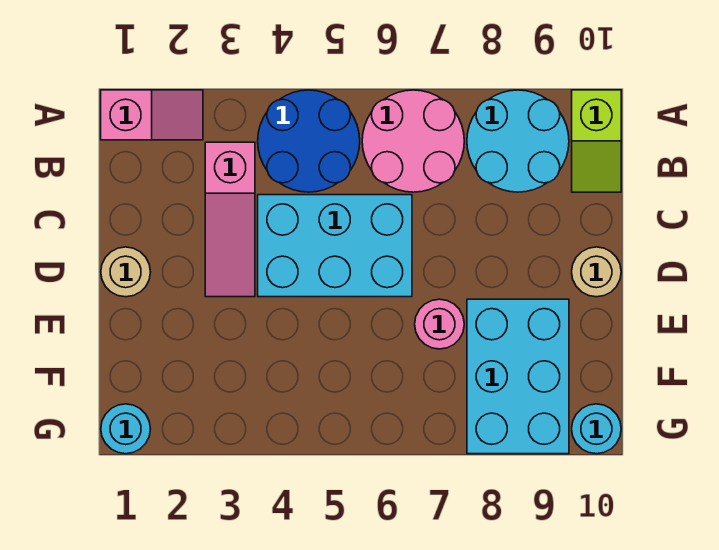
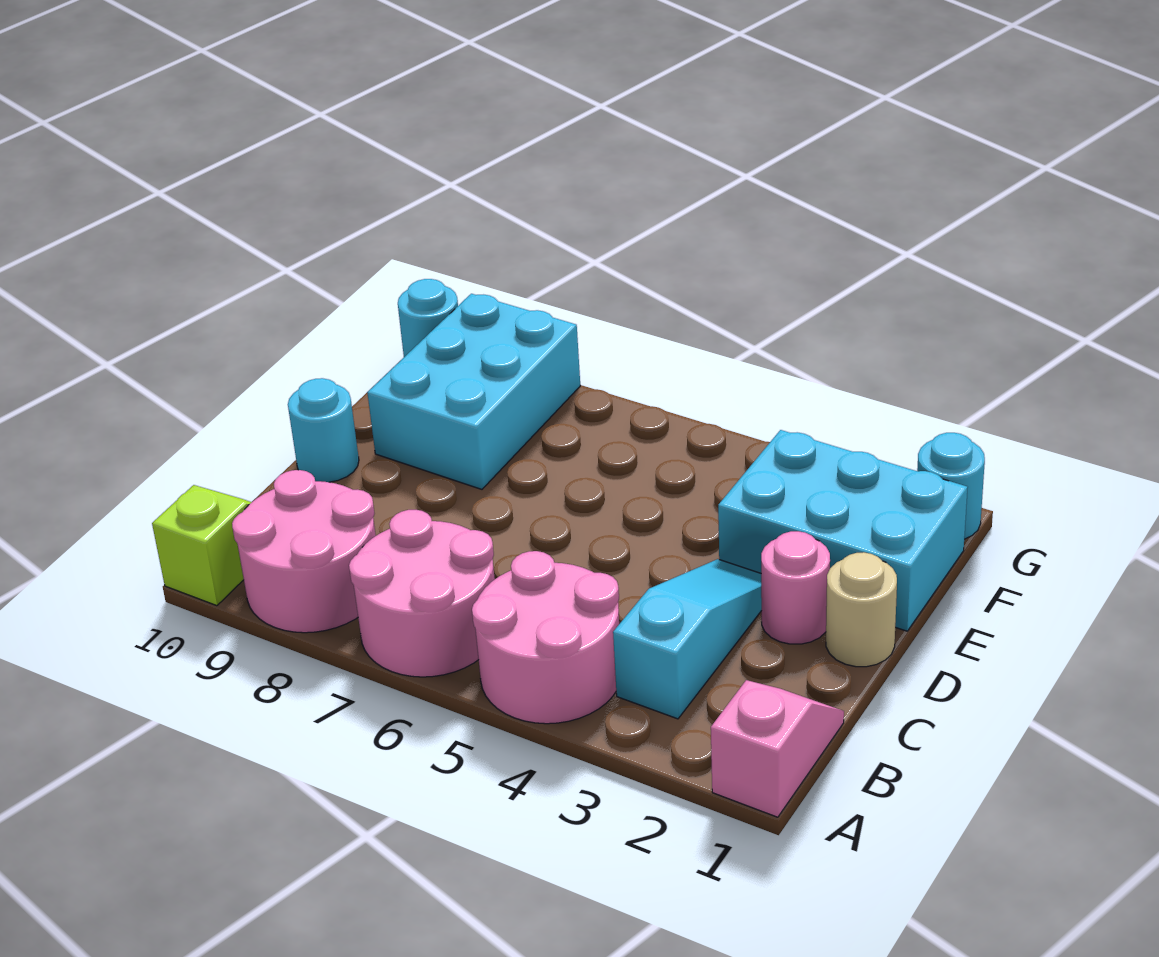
pink 1x2 slope [101,90,203,140] -> pink 1x2 slope turned to [711,680,844,817]
blue 2x2 round brick [258,90,360,192] -> pink 2x2 round brick [472,551,619,724]
cyan 2x2 round brick [467,90,569,192] -> pink 2x2 round brick [232,470,376,633]
pink 1x3 slope [205,142,255,297] -> cyan 1x3 slope [613,559,762,719]
cyan 2x3 brick [258,195,412,297] -> cyan 2x3 brick moved to [718,430,968,631]
tan 1x1 round brick [572,247,621,297] -> cyan 1x1 round brick [288,378,359,482]
pink 1x1 round brick [415,299,464,349] -> pink 1x1 round brick moved to [761,531,830,644]

